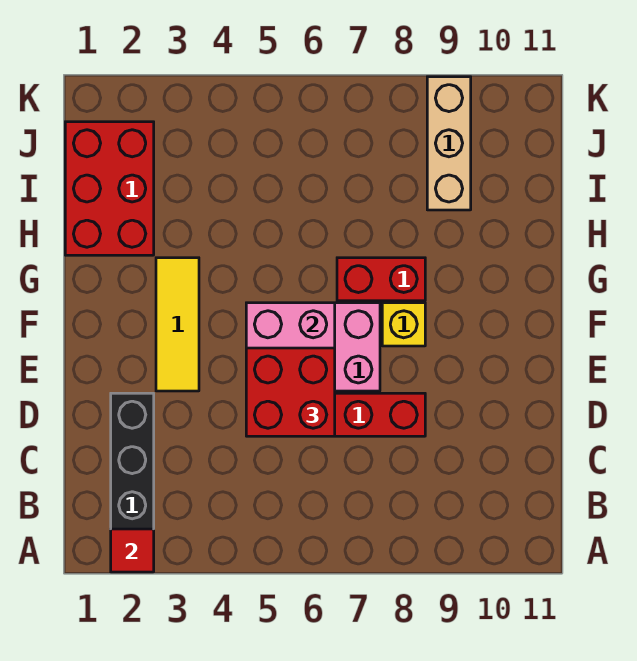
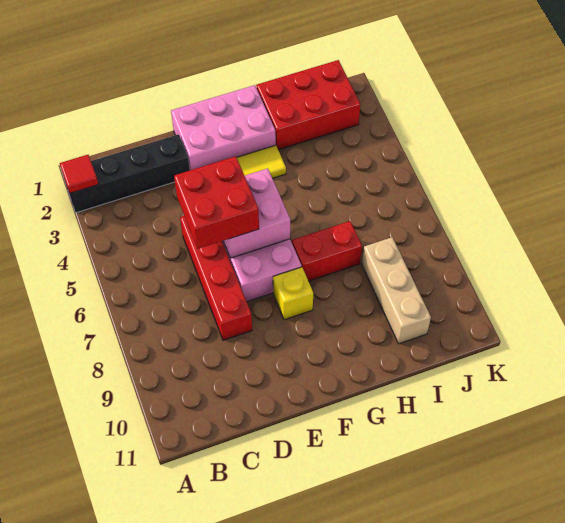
none -> pink 2x3 brick [171,85,276,170]
red 1x2 brick [337,258,425,301] -> red 1x2 brick turned to [292,221,362,281]
tan 1x3 brick [427,77,471,210] -> tan 1x3 brick turned to [362,237,431,344]

